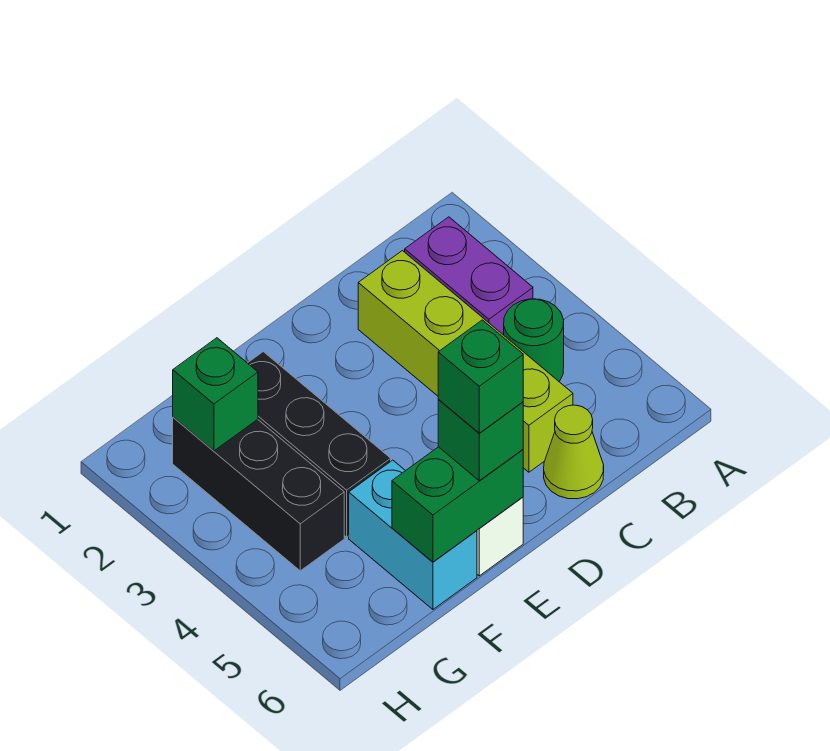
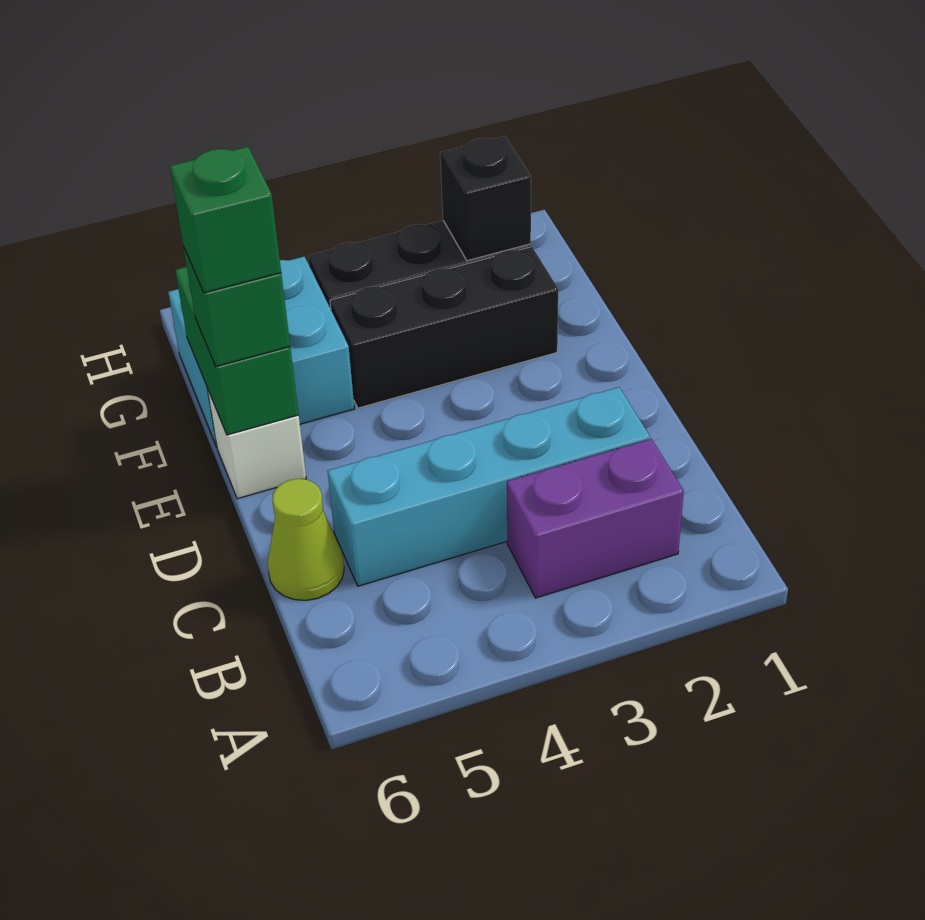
green 1x1 round brick [504,299,564,381] -> none
lime 1x4 brick [358,251,573,472] -> cyan 1x4 brick [328,387,650,586]
cyan 1x2 brick [349,460,477,609] -> cyan 2x2 brick [168,257,354,447]
green 1x1 brick [173,338,258,451] -> black 1x1 brick [440,136,531,261]

